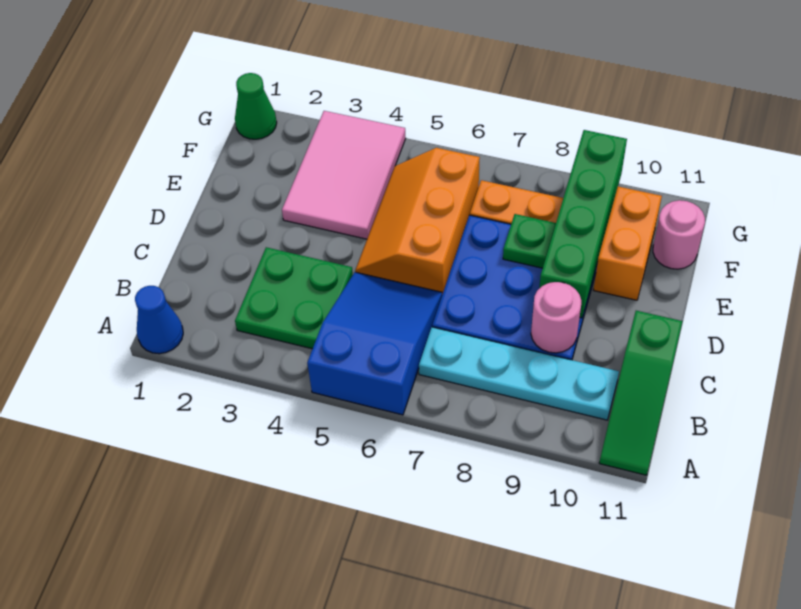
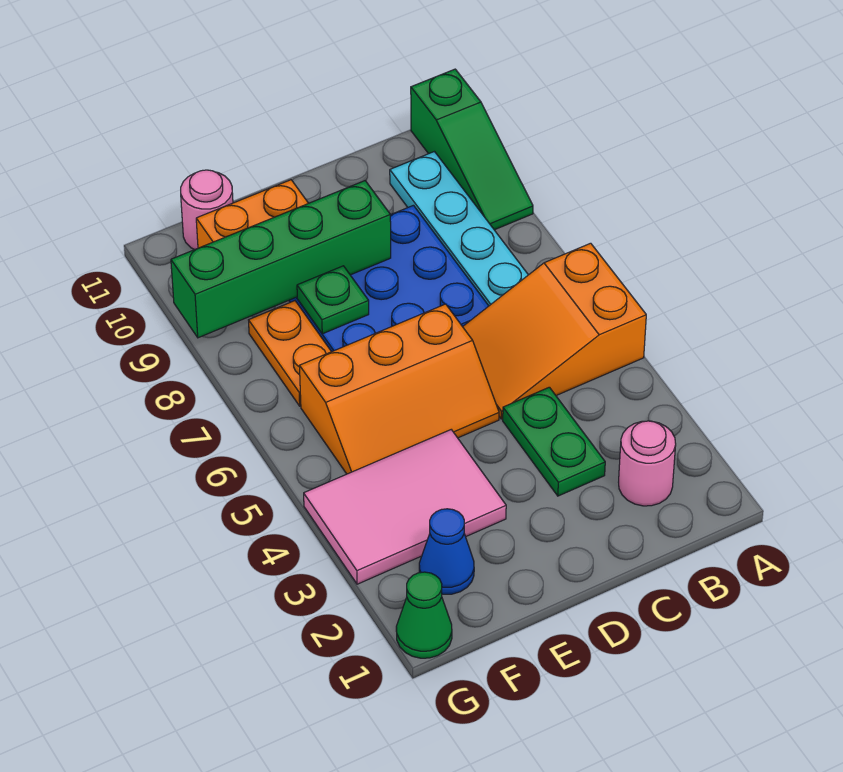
blue 1x1 cone [135,286,183,354] -> blue 1x1 cone moved to [419,509,474,594]
blue 2x3 slope [307,272,442,415] -> orange 2x3 slope [463,243,646,419]
green 1x3 slope [599,311,682,475] -> green 1x3 slope turned to [411,69,533,230]
green 2x2 plate [235,247,353,349] -> green 1x2 plate [503,387,605,496]
pink 1x1 round brick [531,282,581,353] -> pink 1x1 round brick moved to [619,421,676,506]

